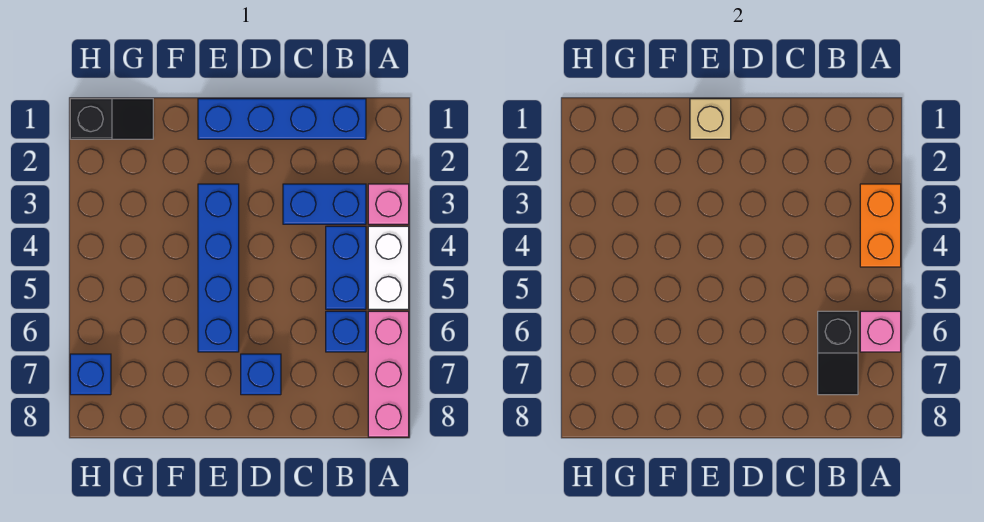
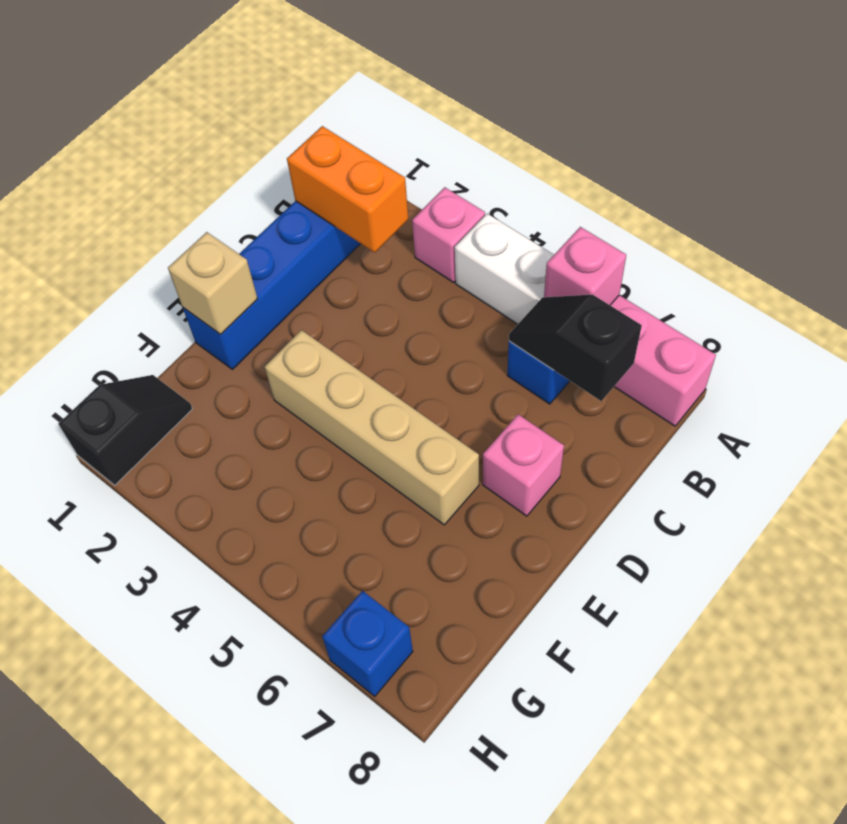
orange 1x2 brick [860,184,901,267] -> orange 1x2 brick moved to [287,126,408,253]
blue 1x2 brick [283,184,366,224] -> none
blue 1x2 brick [326,226,366,309] -> none
black 1x2 slope [818,311,858,395] -> black 1x2 slope turned to [509,295,642,401]
blue 1x1 brick [241,354,281,395] -> pink 1x1 brick [483,414,564,516]
blue 1x4 brick [198,184,239,352] -> tan 1x4 brick [265,330,479,525]

